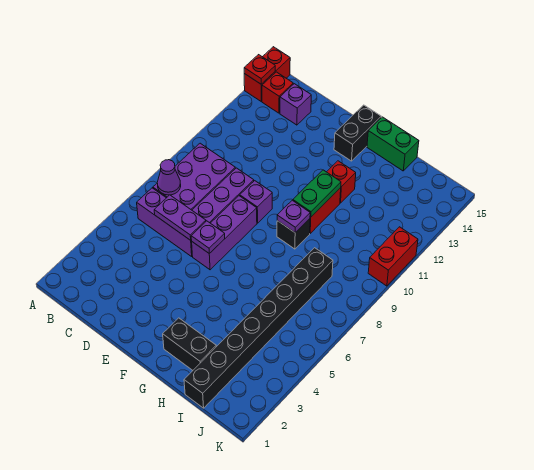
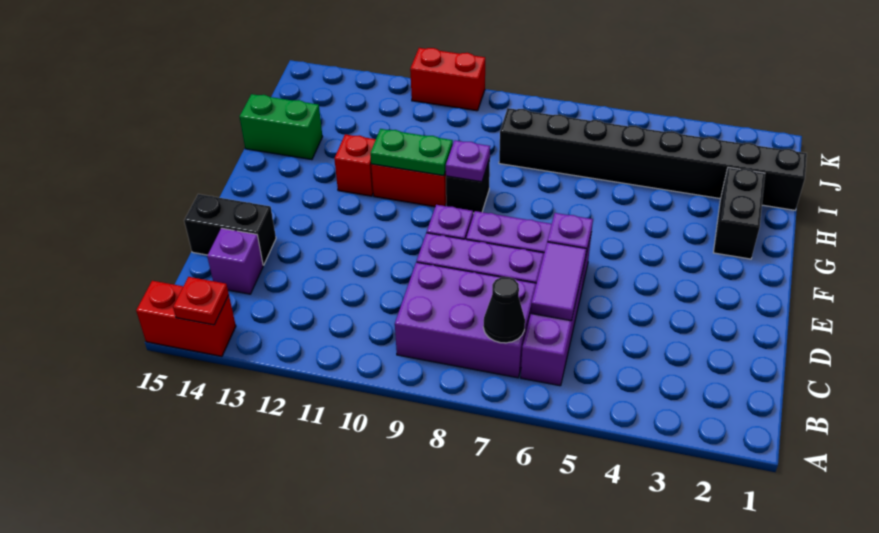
purple 1x1 cone [157,160,181,195] -> black 1x1 cone [483,277,525,343]
red 1x1 brick [262,72,293,113] -> none
purple 1x2 plate [154,195,206,240] -> purple 1x2 tile [531,242,586,321]
black 1x2 brick [334,105,381,161] -> black 1x2 brick moved to [184,194,276,265]
green 1x2 brick [367,117,419,171] -> green 1x2 brick turned to [240,94,323,160]

